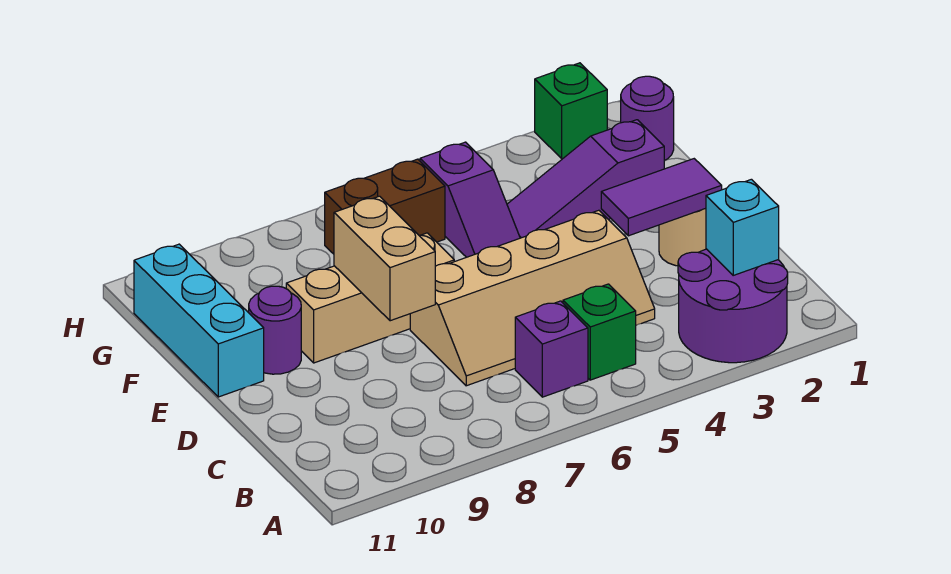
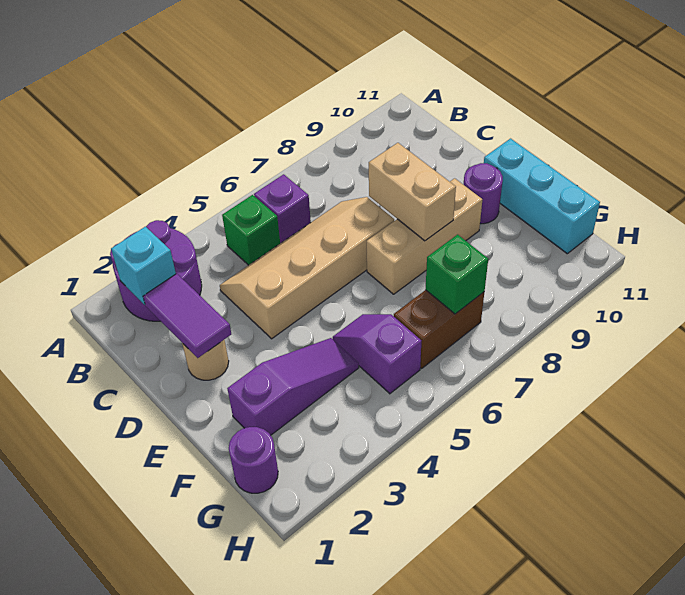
purple 1x2 tile [601,159,722,236] -> purple 1x2 tile turned to [143,274,231,358]
green 1x1 brick [535,63,607,159] -> green 1x1 brick moved to [425,235,488,314]

